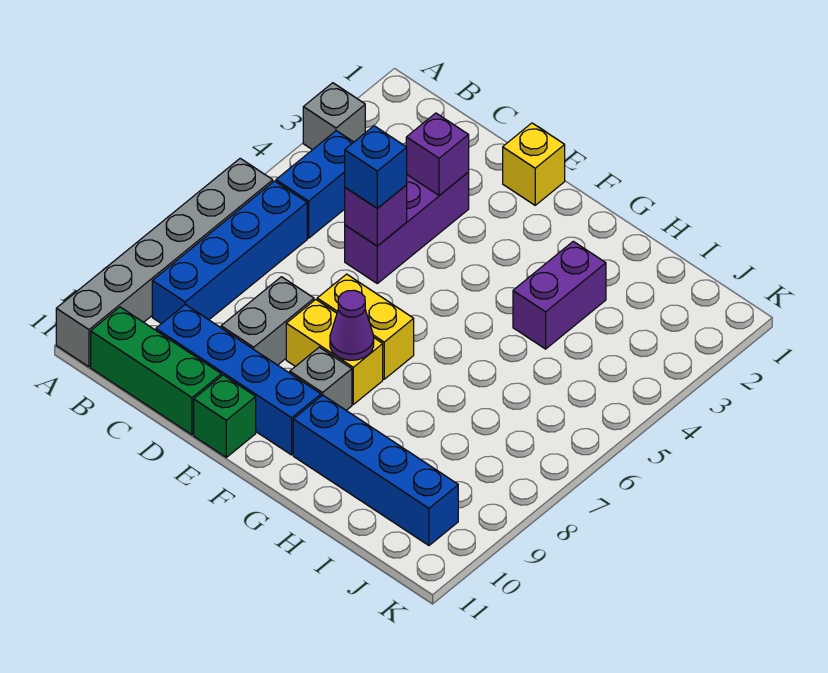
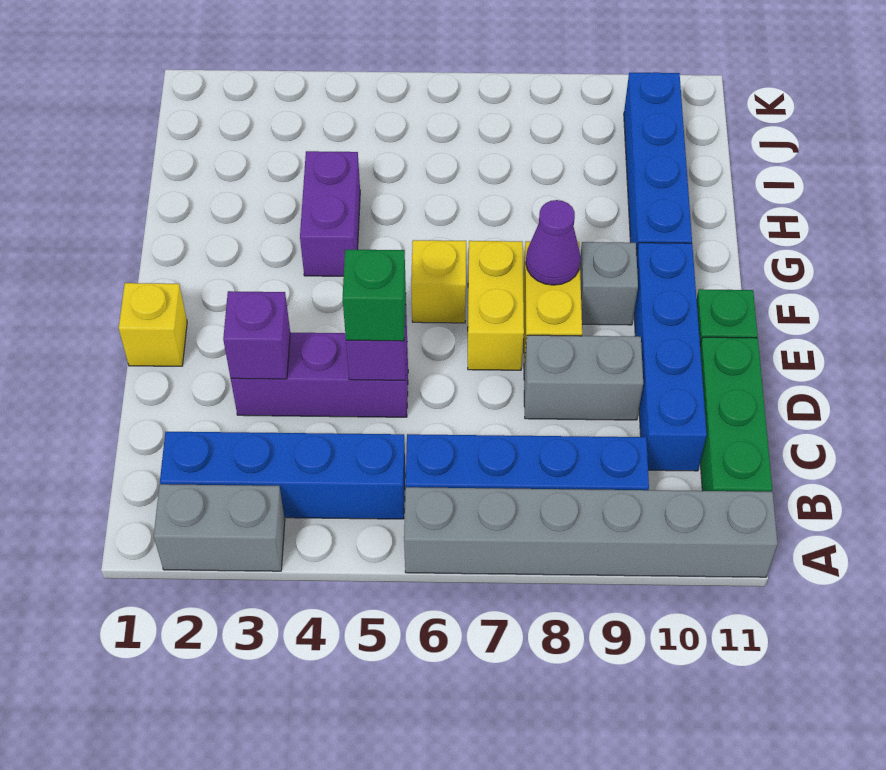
grey 1x1 brick [303,83,365,150] -> grey 1x2 brick [154,484,285,571]
blue 1x2 brick [276,131,353,238] -> blue 1x4 brick [160,432,405,519]
blue 1x1 brick [345,126,407,208] -> green 1x1 brick [343,249,406,341]
none -> yellow 1x1 brick [411,240,466,323]
purple 1x2 brick [513,241,606,349] -> purple 1x2 brick turned to [300,151,360,276]

